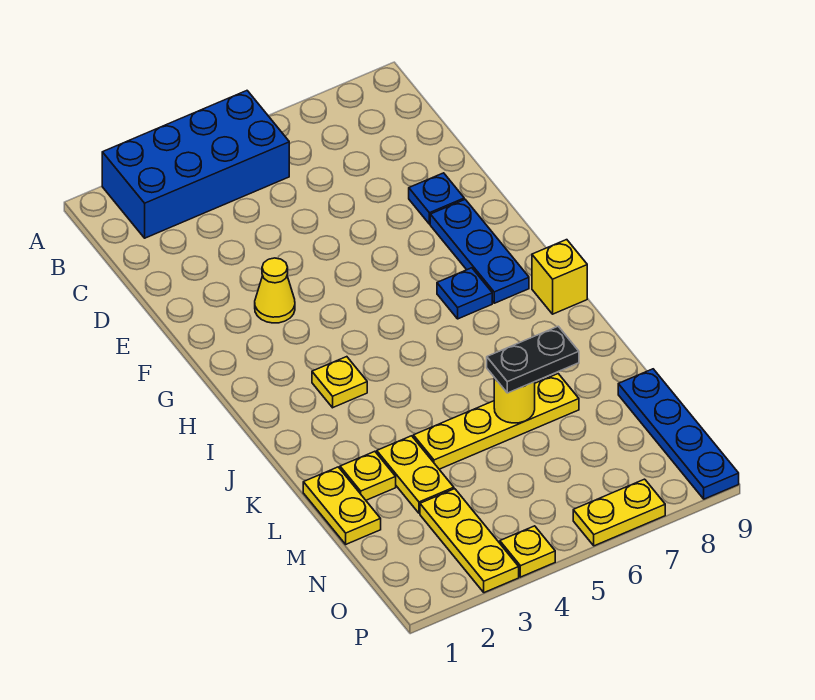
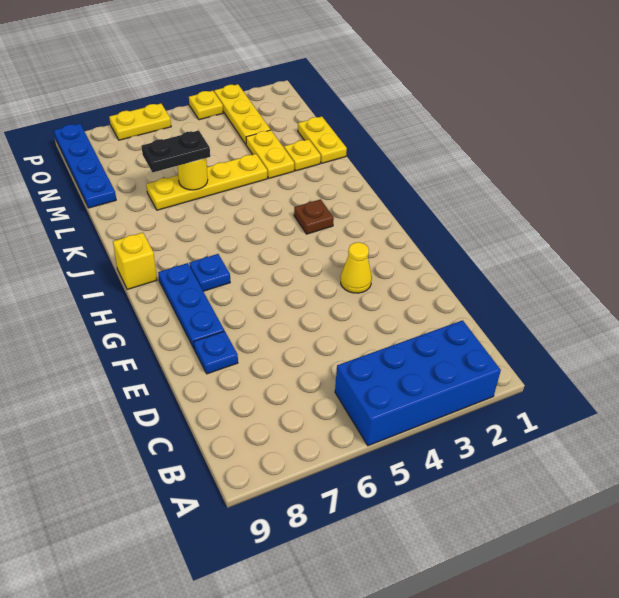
yellow 1x1 plate [312,357,367,408] -> brown 1x1 plate [294,199,334,234]

